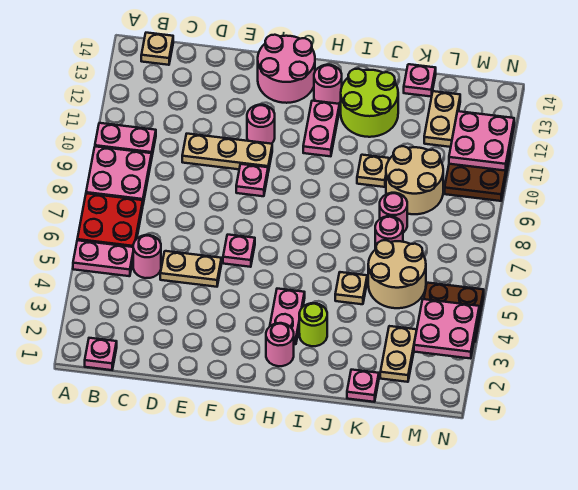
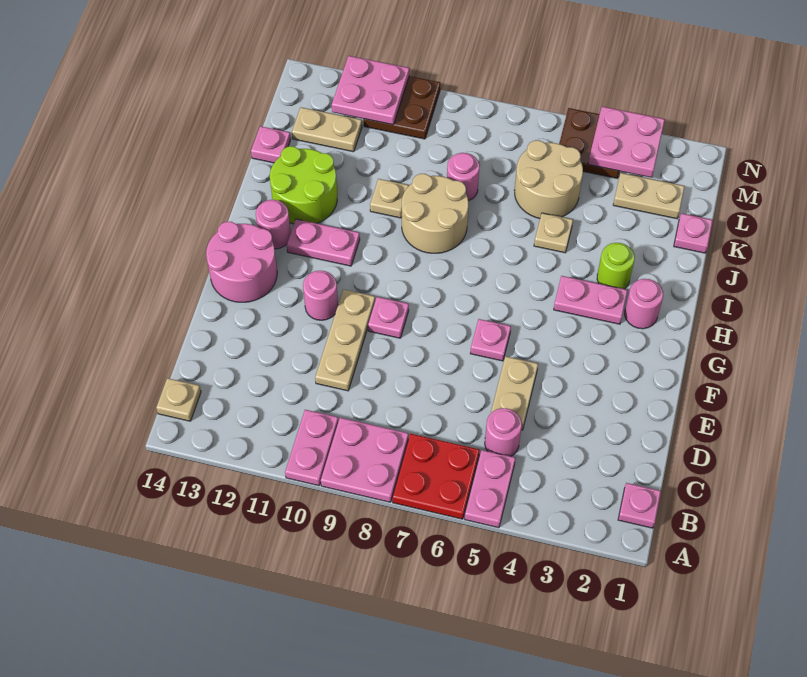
pink 1x1 round brick [375,216,403,249] -> none
tan 2x2 round brick [386,146,443,214] -> tan 2x2 round brick moved to [402,174,468,253]

